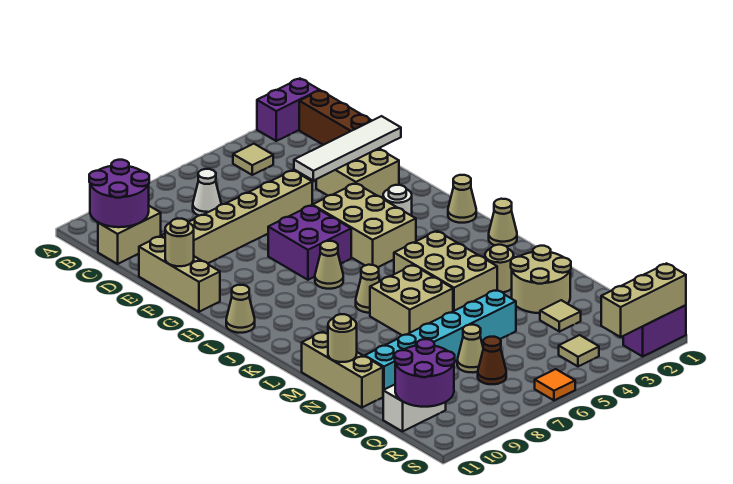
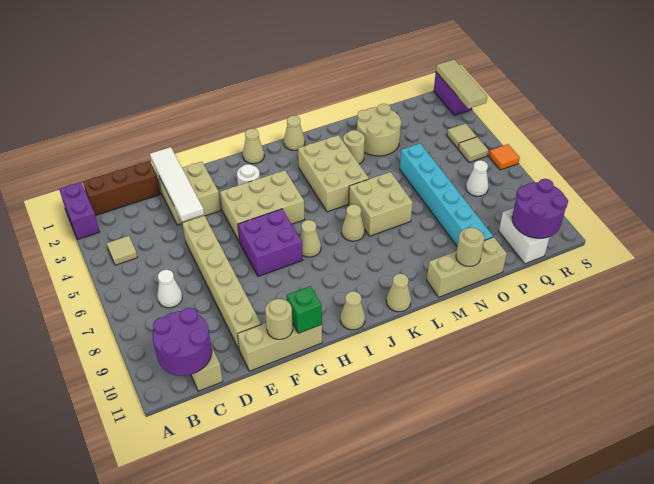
none -> green 1x1 brick [287,286,322,333]
tan 2x3 brick [394,231,497,311] -> tan 2x3 brick turned to [298,135,369,212]
tan 1x1 tile [540,300,581,332] -> tan 1x1 tile moved to [458,137,488,162]
tan 1x1 cone [457,325,483,372] -> tan 1x1 cone moved to [386,274,411,312]
brown 1x1 cone [478,337,506,384] -> white 1x1 cone [466,160,488,196]
tan 1x3 brick [601,263,686,337] -> tan 1x3 tile [436,59,487,109]

